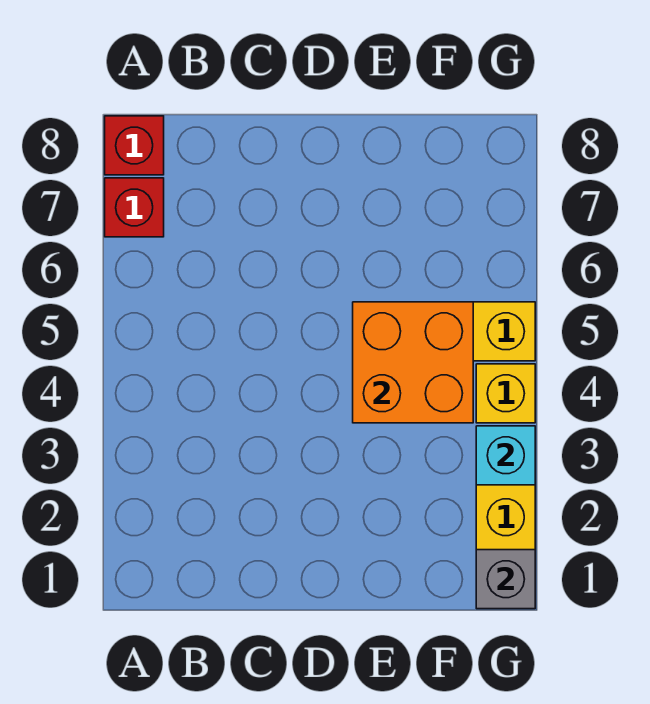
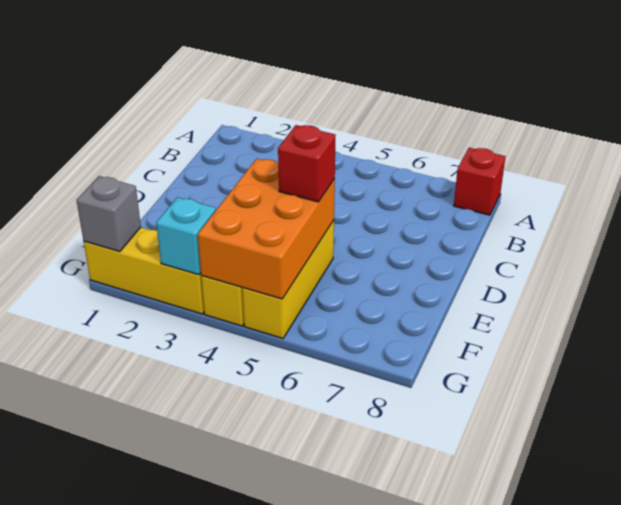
red 1x1 brick [105,178,164,237] -> red 1x1 brick moved to [278,125,336,202]
orange 2x2 brick [353,302,473,423] -> orange 2x3 brick [198,159,335,299]

